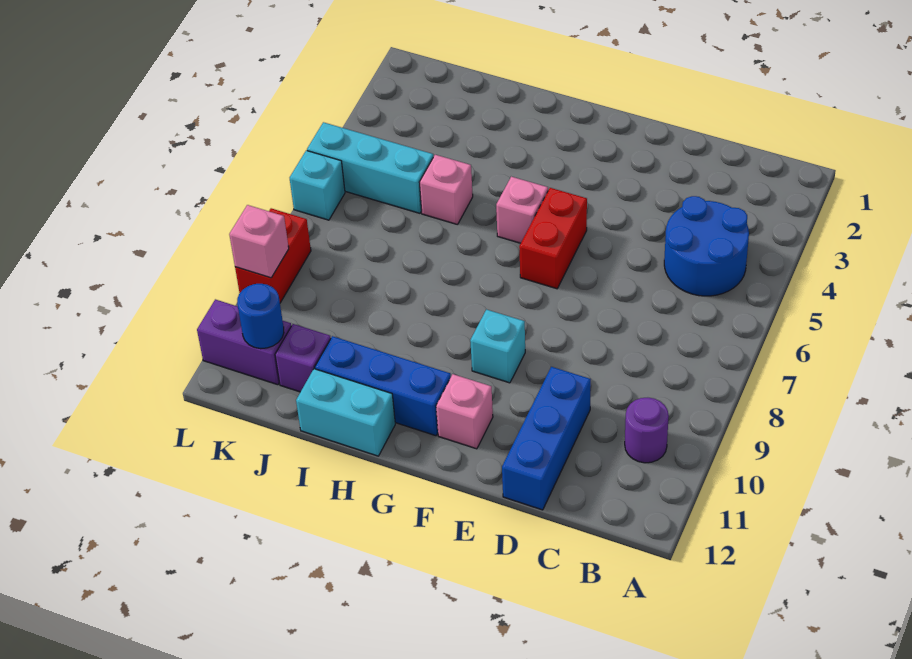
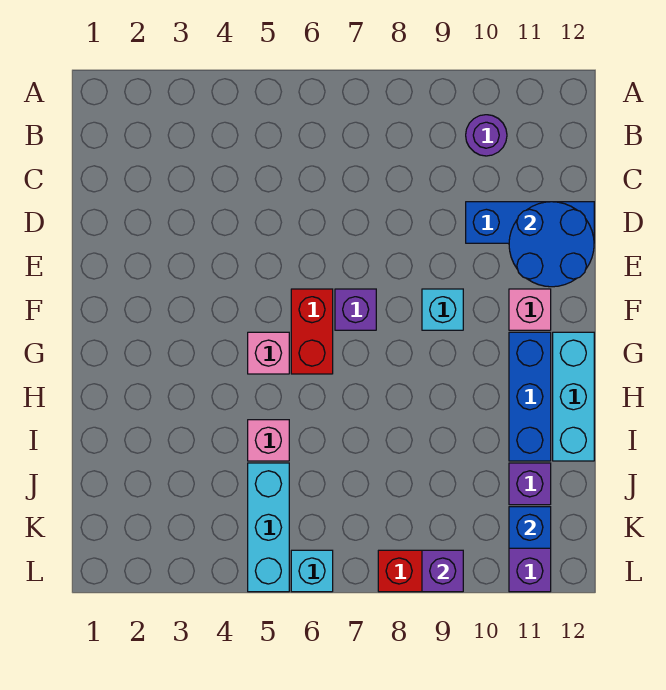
blue 2x2 round brick [664,196,749,296] -> blue 2x2 round brick moved to [509,202,594,287]
red 1x2 brick [519,188,587,289] -> red 1x2 brick turned to [291,289,333,374]
none -> purple 1x1 brick [335,289,376,330]
cyan 1x2 brick [296,369,395,456] -> cyan 1x3 brick [553,332,594,461]
blue 1x1 round brick [237,284,284,349] -> blue 1x1 brick [509,507,551,548]
pink 1x1 brick [229,205,289,278] -> purple 1x1 brick [422,550,463,592]

